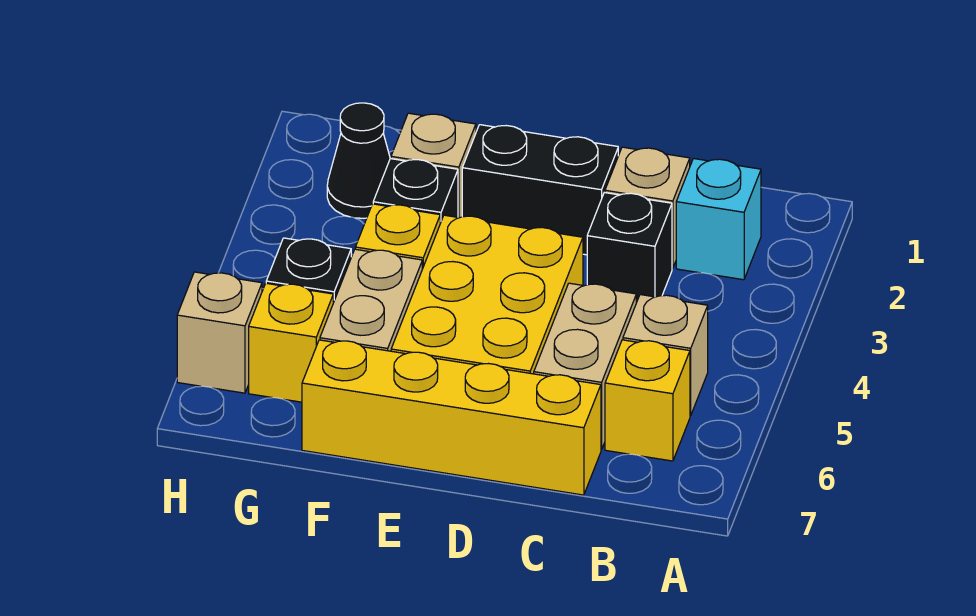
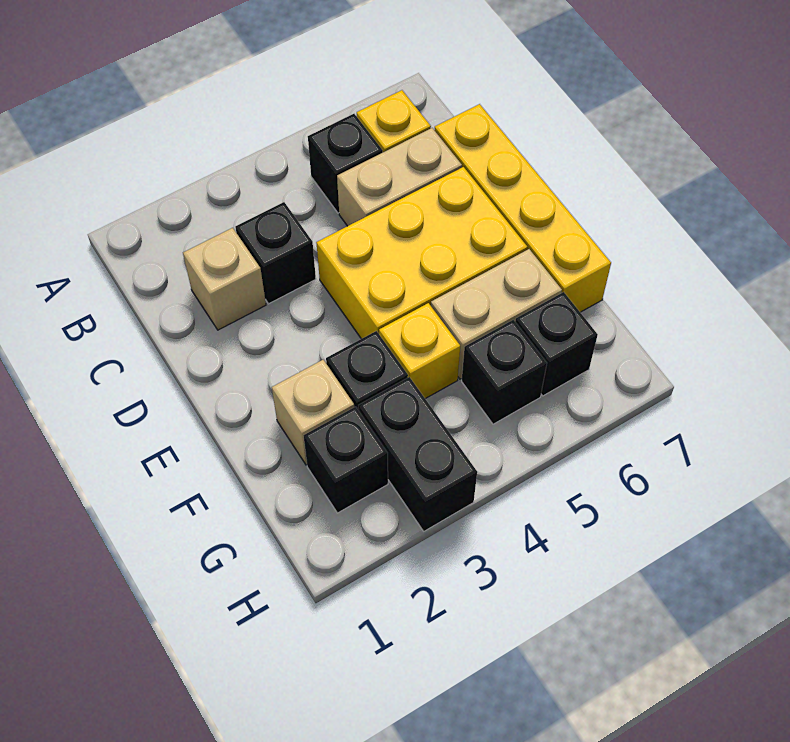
cyan 1x1 brick [676,159,761,280] -> none
tan 1x1 brick [623,295,708,416] -> black 1x1 brick [308,114,383,213]
black 1x2 brick [462,125,618,255] -> black 1x2 brick moved to [358,377,477,531]
black 1x1 cone [327,103,390,218] -> black 1x1 brick [304,407,388,513]
yellow 1x1 brick [249,283,333,402] -> black 1x1 brick [515,292,598,396]
tan 1x1 brick [177,272,262,393] -> none

